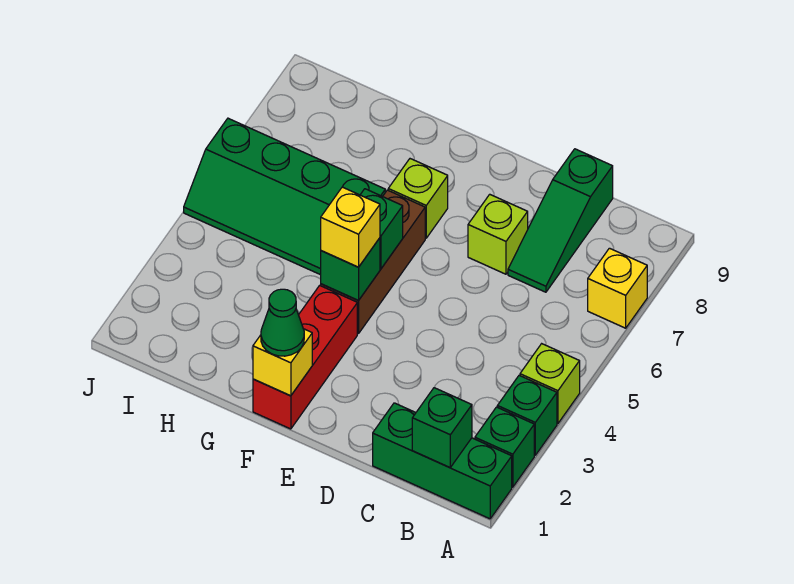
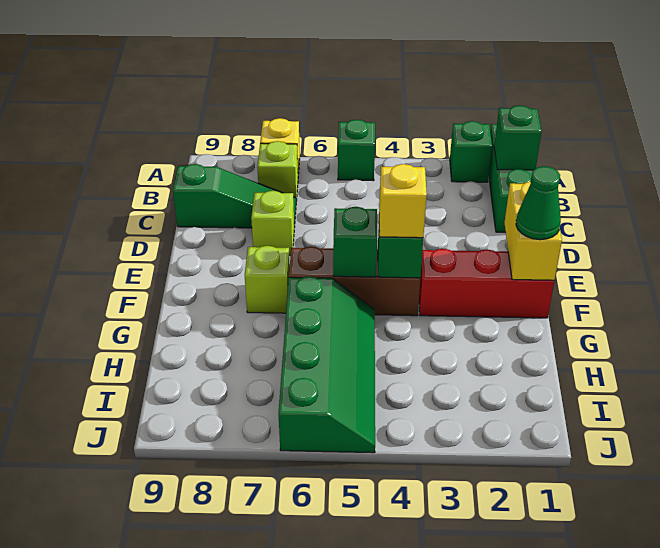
green 1x1 brick [497,375,557,455] -> green 1x1 brick moved to [338,119,375,181]
lime 1x1 brick [520,344,580,423] -> lime 1x1 brick moved to [257,141,298,201]
yellow 1x1 brick [253,329,312,396] -> yellow 1x2 brick [504,182,562,280]

